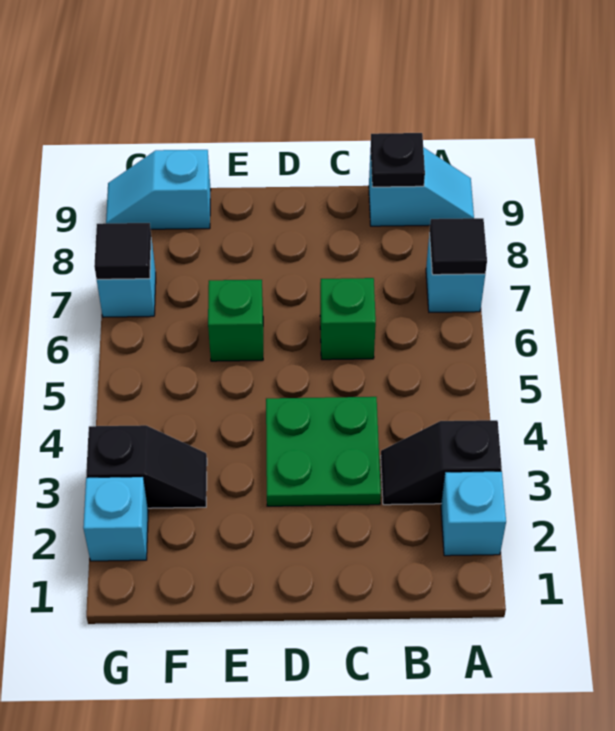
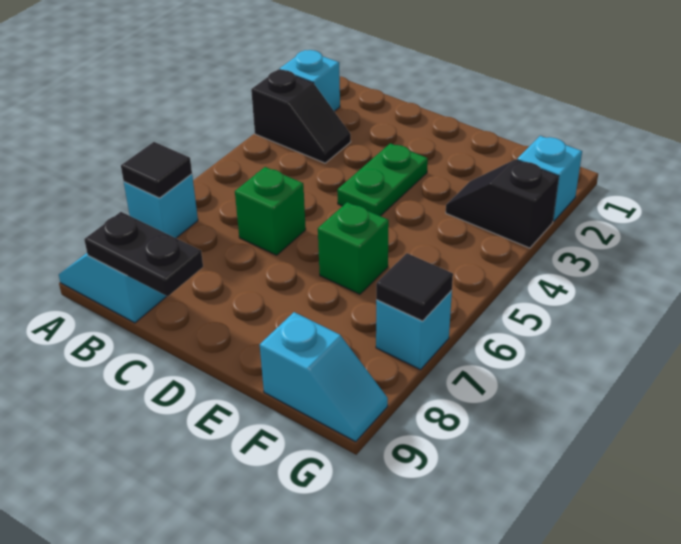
black 1x1 plate [371,133,425,187] -> black 1x2 plate [84,212,203,296]
green 2x2 plate [266,397,381,506] -> green 1x2 plate [337,143,428,216]

